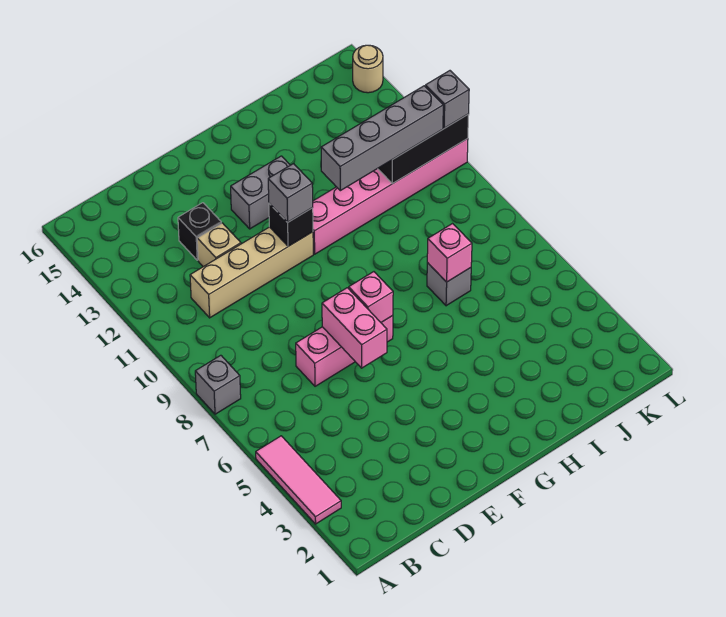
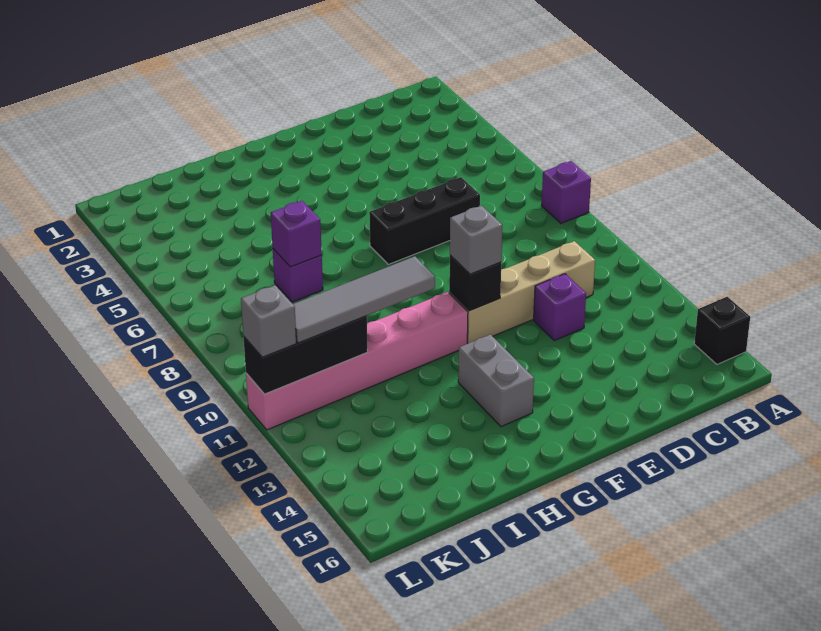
pink 1x3 tile [256,436,341,524] -> none
grey 1x1 brick [195,355,241,414] -> purple 1x1 brick [541,161,591,223]
pink 1x3 brick [296,316,393,386] -> black 1x3 brick [369,177,480,264]
tan 1x1 brick [197,223,241,267] -> purple 1x1 brick [534,274,586,341]
black 1x1 brick [178,203,221,260] -> black 1x1 brick moved to [694,297,750,364]
pink 1x2 brick [322,288,387,368] -> none
pink 1x1 brick [349,272,393,322] -> none
grey 1x2 brick [231,156,290,229] -> grey 1x2 brick turned to [458,334,534,427]
grey 1x4 brick [321,86,443,191] -> grey 1x4 tile [293,256,435,343]
grey 1x1 brick [427,263,471,306] -> purple 1x1 brick [273,249,323,302]
pink 1x1 brick [427,224,472,282] -> purple 1x1 brick [271,201,322,267]
tan 1x1 round brick [353,45,383,93] -> none

